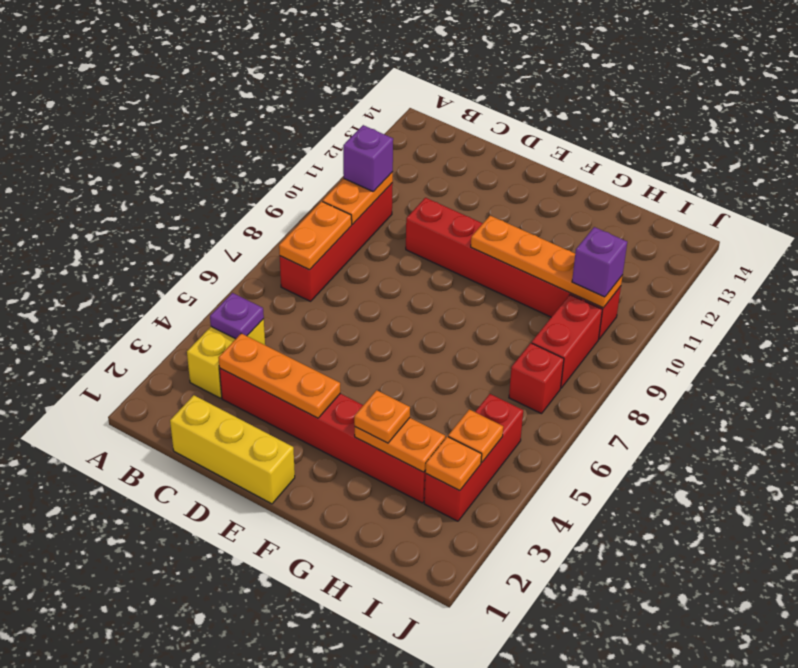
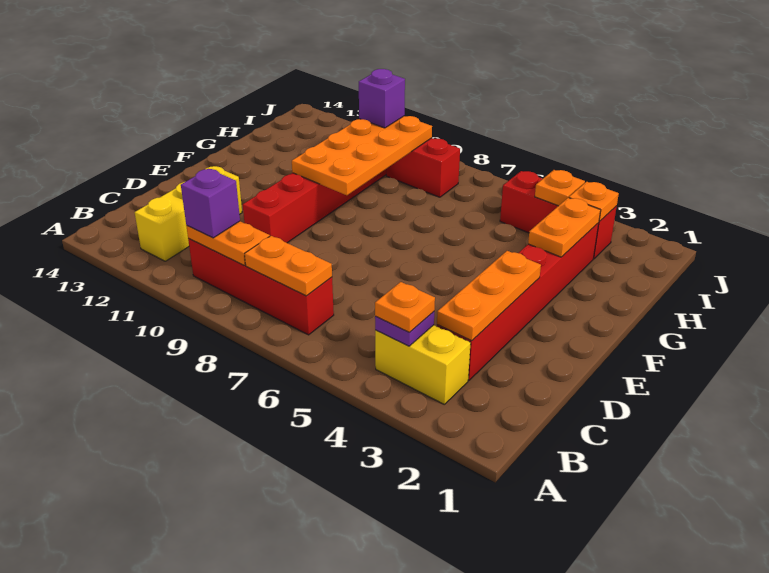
yellow 1x3 brick [170,395,295,504] -> yellow 1x3 brick moved to [135,166,242,261]
orange 1x4 plate [471,216,623,308] -> orange 2x4 plate [292,116,432,195]
orange 1x1 plate [354,390,410,443] -> orange 1x1 plate moved to [375,282,435,333]
red 1x1 brick [509,343,564,414] -> none

